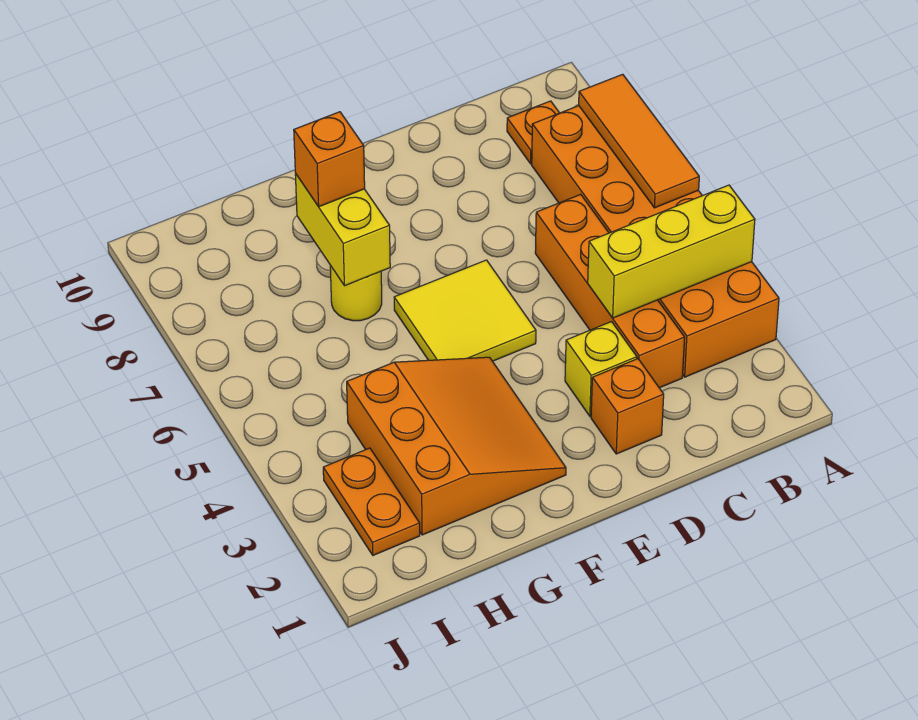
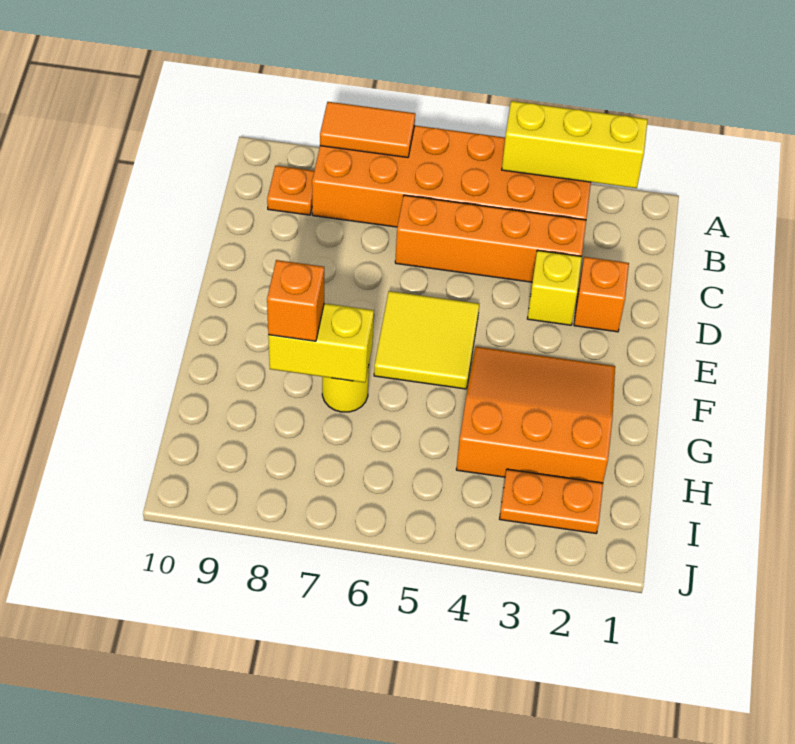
yellow 1x3 brick [588,185,755,318] -> yellow 1x3 brick turned to [502,101,648,188]
orange 1x3 tile [579,74,699,208] -> orange 1x2 tile [320,102,415,158]

